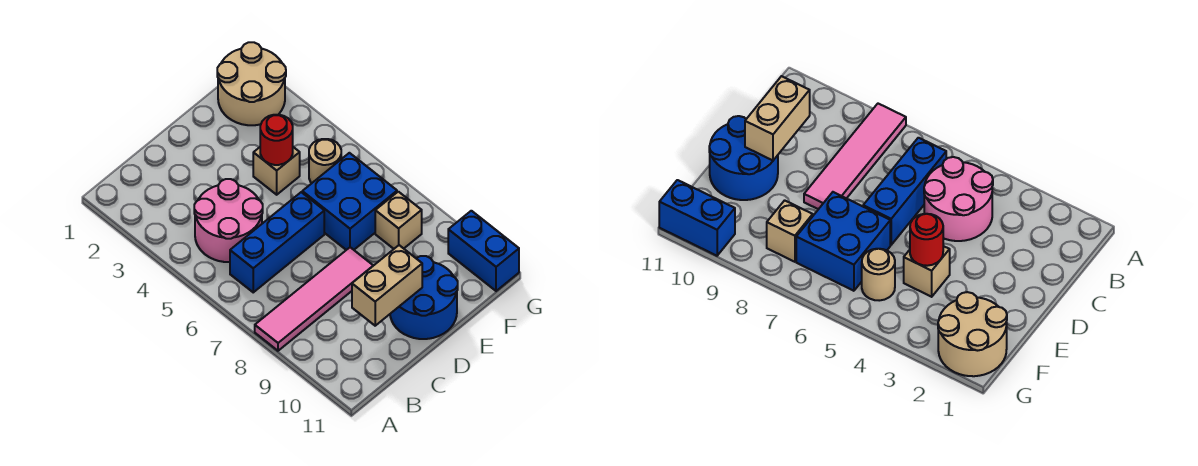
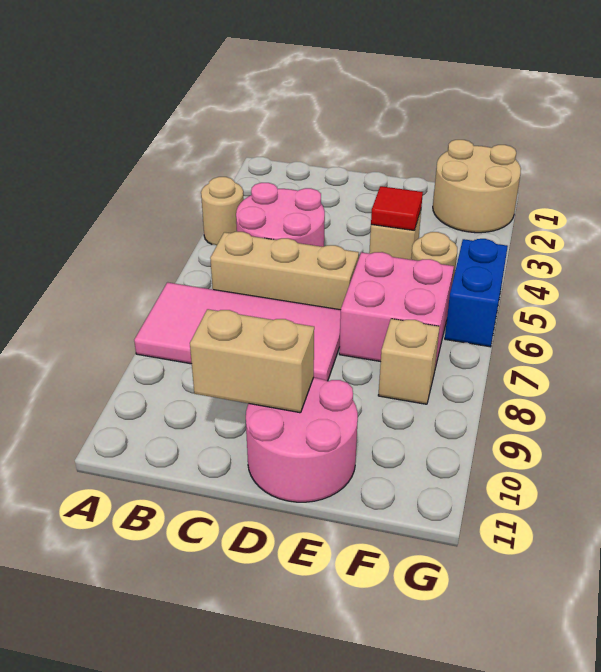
none -> tan 1x1 round brick [201,177,244,245]
pink 1x4 tile [255,247,373,351] -> pink 2x4 tile [134,282,341,381]
blue 1x3 brick [230,192,324,292] -> tan 1x3 brick [210,232,359,310]
blue 2x2 round brick [390,256,458,339] -> pink 2x2 round brick [246,378,358,502]
red 1x1 round brick [260,115,293,165] -> red 1x1 tile [371,186,423,230]
blue 2x2 brick [302,153,397,250] -> pink 2x2 brick [339,252,454,368]
blue 1x2 brick [448,211,519,291] -> blue 1x2 brick moved to [445,239,508,347]

